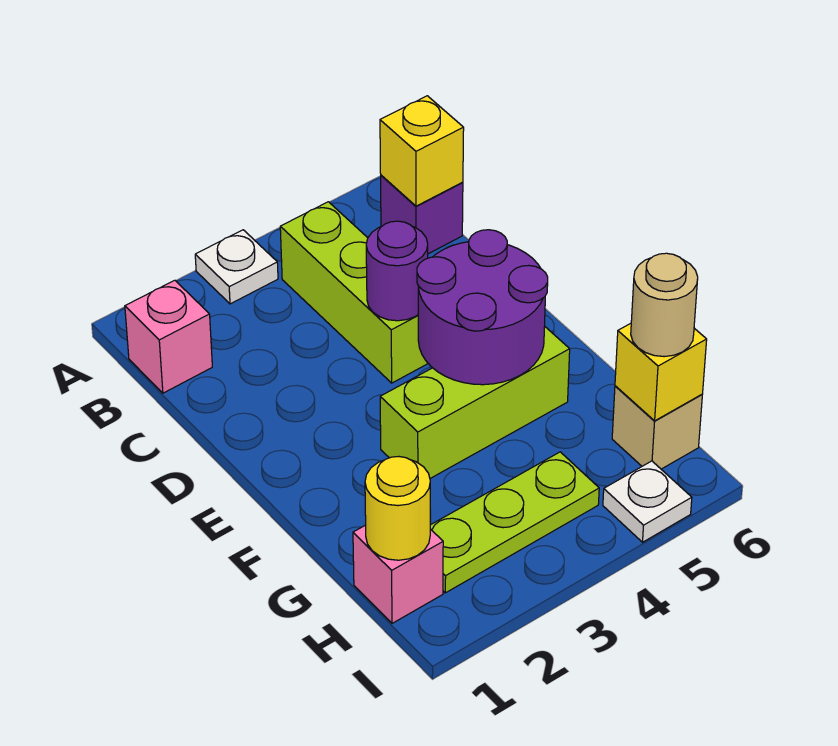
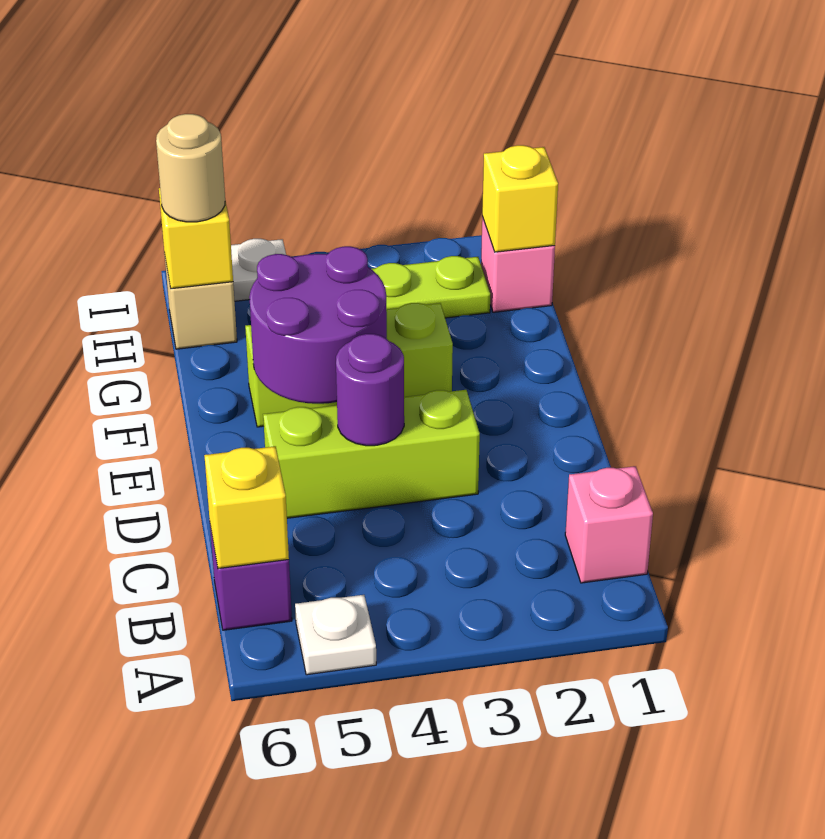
white 1x1 plate [195,230,278,304] -> white 1x1 plate moved to [295,595,376,675]
lime 1x3 brick [280,202,428,383] -> lime 1x3 brick turned to [263,390,480,518]
yellow 1x1 round brick [365,456,430,560] -> yellow 1x1 brick [482,145,558,252]

